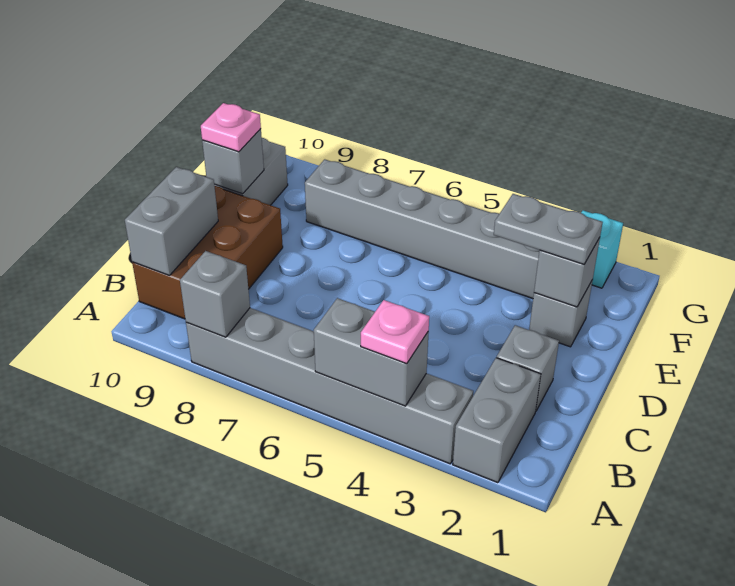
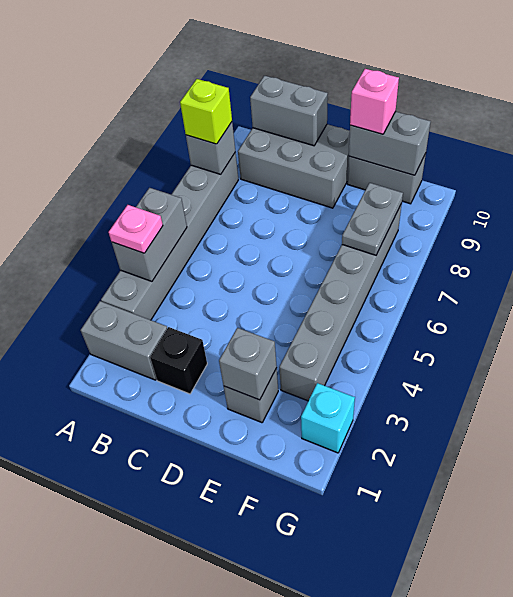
none -> lime 1x1 brick [180,79,232,144]
brown 2x3 brick [132,186,283,319] -> grey 2x3 brick [238,124,350,208]
grey 1x1 brick [497,325,559,411] -> black 1x1 brick [150,327,207,394]
grey 1x2 plate [494,194,603,264] -> grey 1x2 plate moved to [342,183,403,255]
grey 1x1 brick [202,129,264,194] -> grey 1x2 brick [349,112,431,175]
pink 1x1 plate [201,103,261,152] -> pink 1x1 brick [350,69,399,134]

